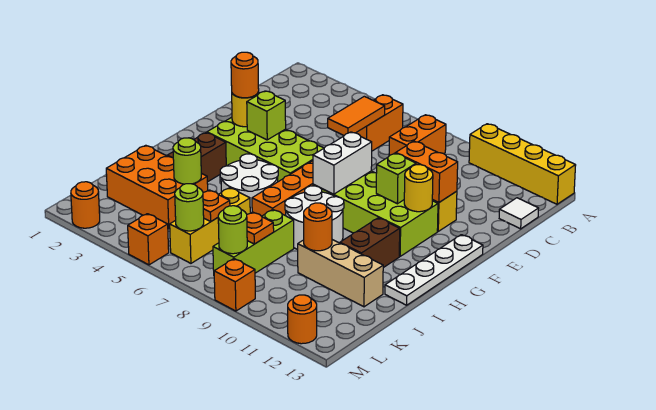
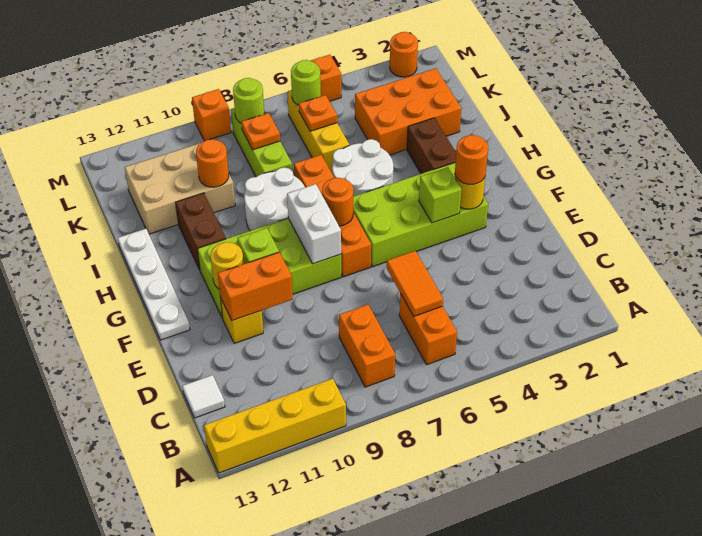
lime 1x1 round brick [173,138,201,184] -> none
tan 1x3 brick [298,240,383,307] -> tan 2x3 brick [125,143,235,234]
orange 1x1 round brick [288,295,317,344] -> orange 1x1 round brick moved to [322,178,353,226]

